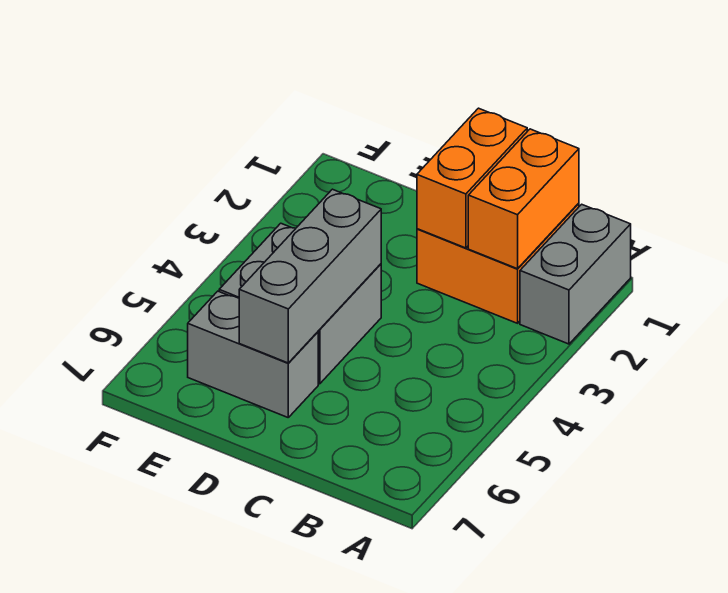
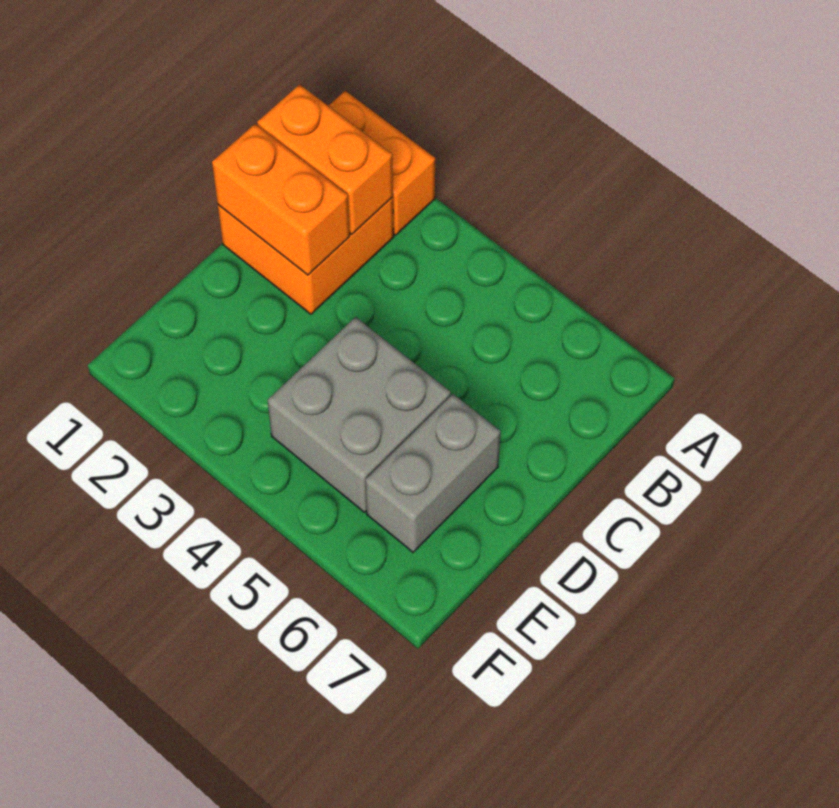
grey 1x2 brick [520,204,631,344] -> orange 1x2 brick [329,91,435,235]
grey 1x3 brick [239,189,381,363] -> none

